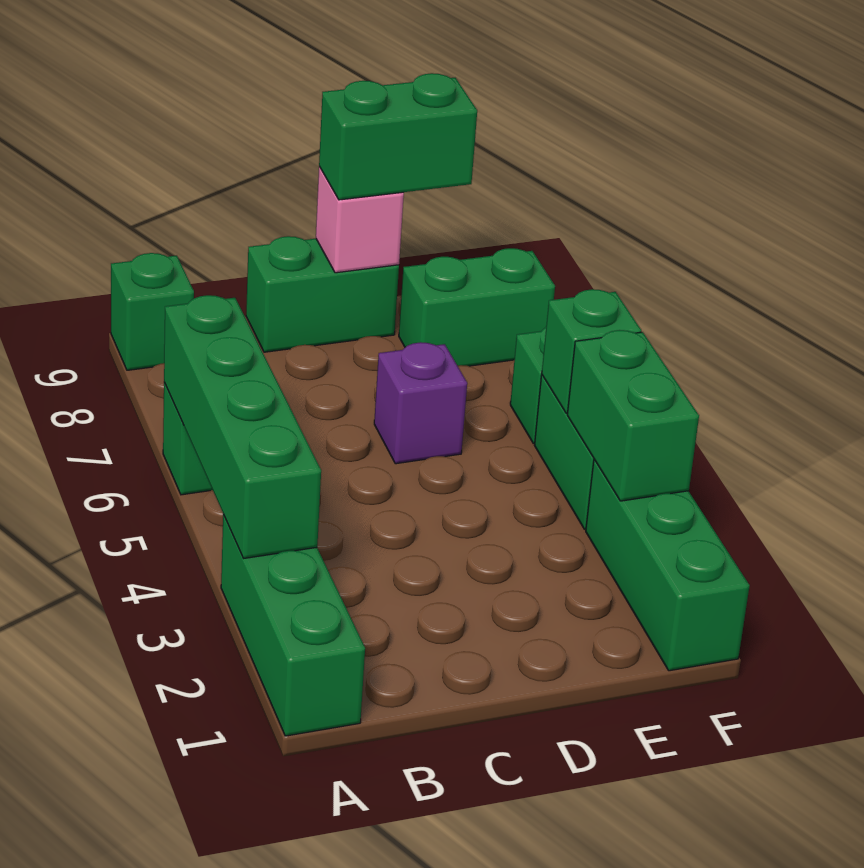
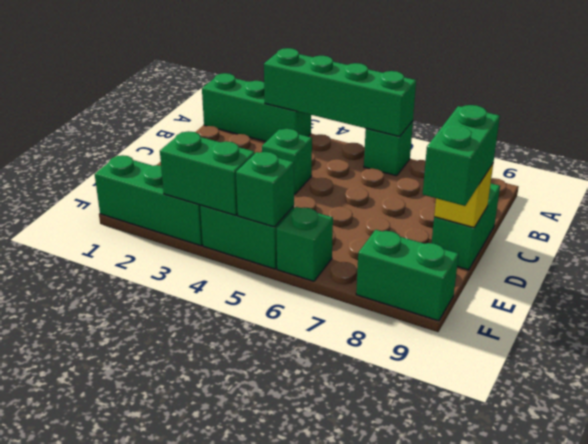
green 1x1 brick [111,253,194,370] -> green 1x1 brick moved to [262,129,312,194]
purple 1x1 brick [374,342,467,464] -> none
pink 1x1 brick [316,167,404,273] -> yellow 1x1 brick [434,164,493,228]
green 1x2 brick [399,248,555,366] -> green 1x2 brick turned to [356,230,459,321]

